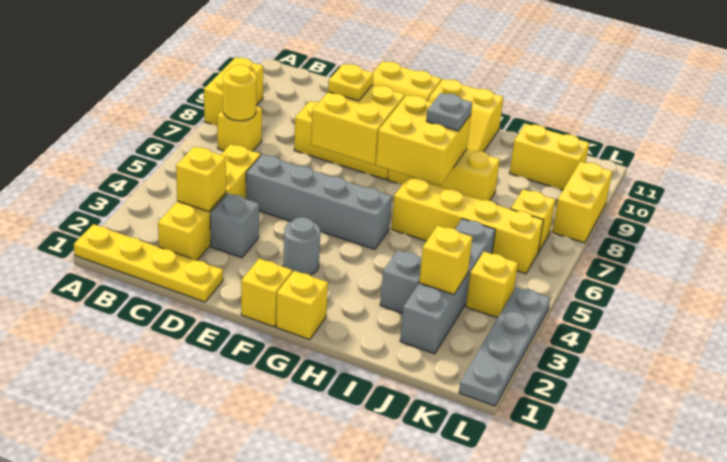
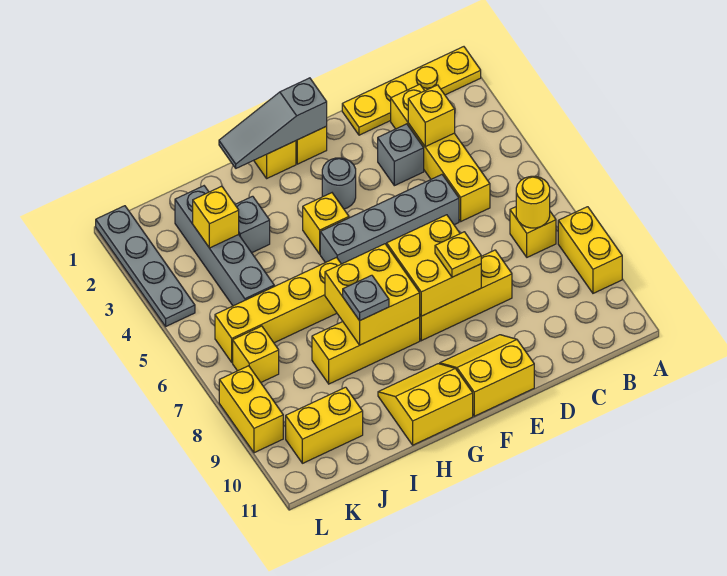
none -> grey 1x3 slope [219,78,327,168]
yellow 1x1 brick [466,252,518,318] -> yellow 1x1 brick moved to [303,193,349,254]

